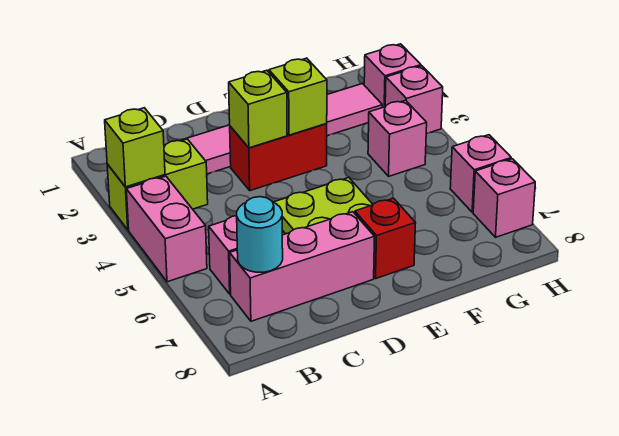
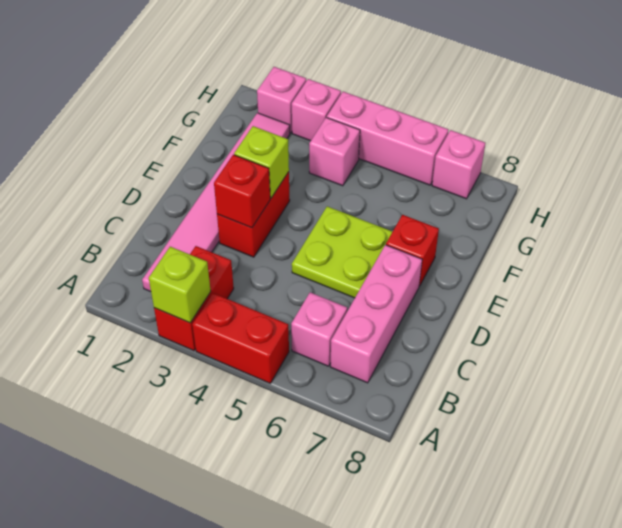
lime 1x2 brick [107,139,208,230] -> red 1x2 brick [154,246,234,351]
pink 1x2 brick [126,176,207,282] -> red 1x2 brick [192,293,289,383]
cyan 1x1 round brick [237,197,283,272] -> none
lime 1x1 brick [229,70,287,148] -> red 1x1 brick [214,155,270,228]
pink 1x1 brick [450,135,511,212] -> pink 1x3 brick [327,92,449,185]

